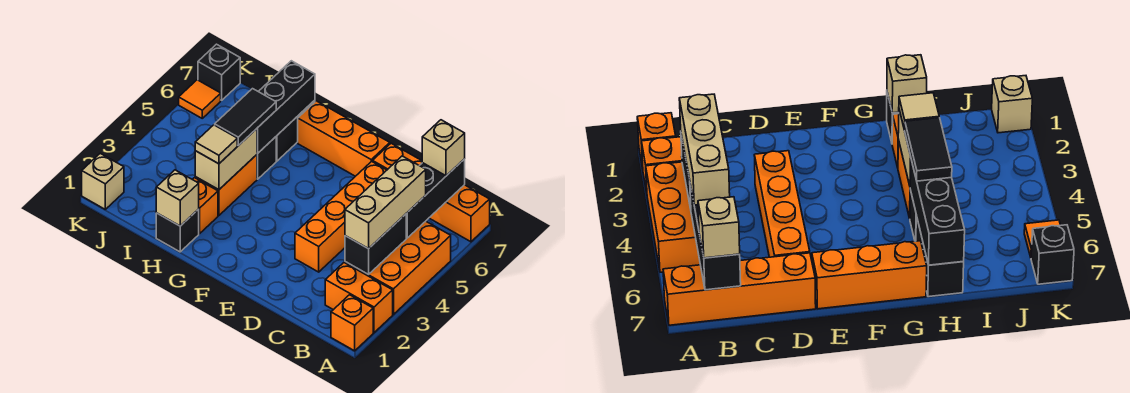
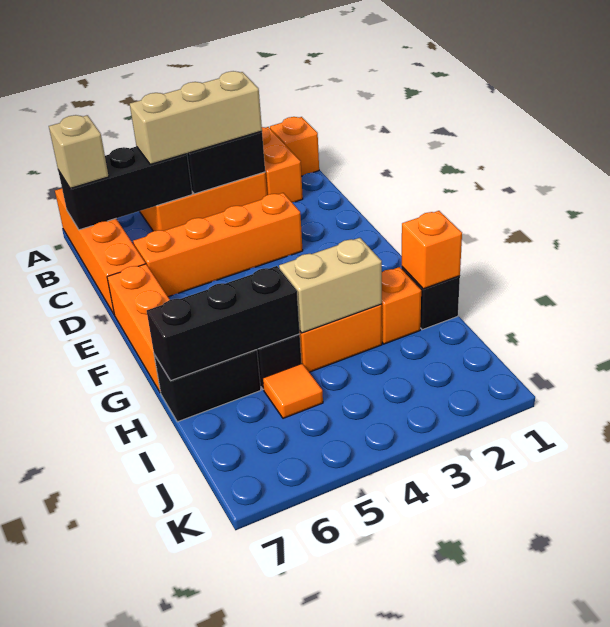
tan 1x1 brick [156,170,199,226] -> orange 1x1 brick [401,211,462,289]
tan 1x1 tile [195,125,237,164] -> none
black 1x2 tile [215,89,276,146] -> none
tan 1x1 brick [82,153,124,209] -> none
orange 1x1 tile [179,80,221,118] -> orange 1x1 tile moved to [263,363,323,418]
black 1x1 brick [198,44,240,100] -> none

